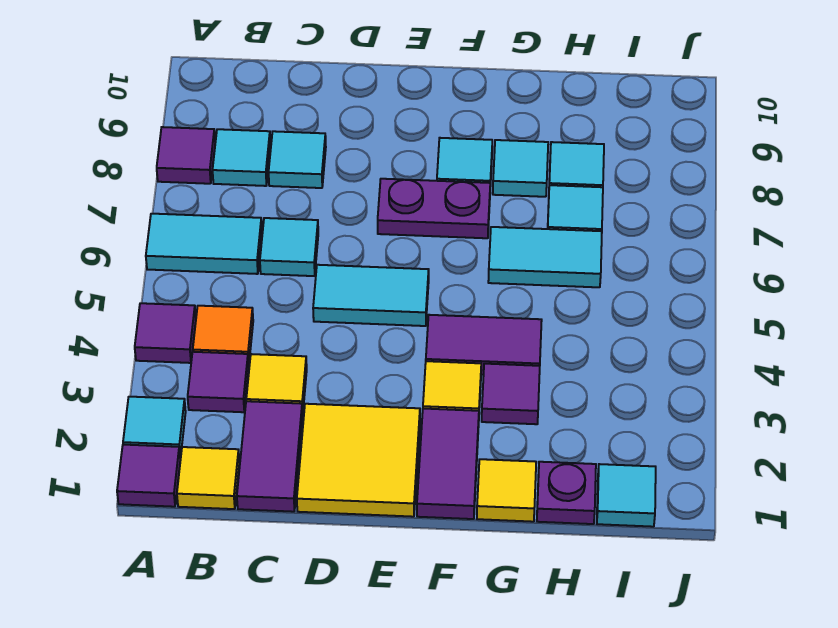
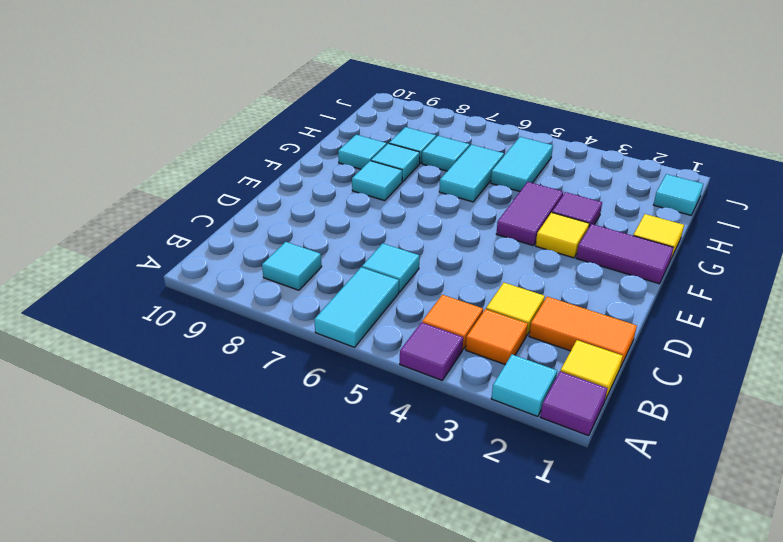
purple 1x1 tile [157,127,215,184] -> none
purple 1x1 tile [188,352,249,412] -> orange 1x1 tile [466,309,528,364]
purple 1x2 tile [237,401,303,512] -> orange 1x2 tile [529,297,637,368]
cyan 1x1 tile [269,131,326,188] -> cyan 1x1 tile moved to [338,135,387,169]
yellow 2x2 tile [297,404,420,517] -> none
cyan 1x2 tile [313,265,429,326] -> cyan 1x2 tile moved to [491,137,553,191]
purple 1x2 plate [378,179,490,238] -> none
purple 1x1 plate [537,462,596,524] -> none

